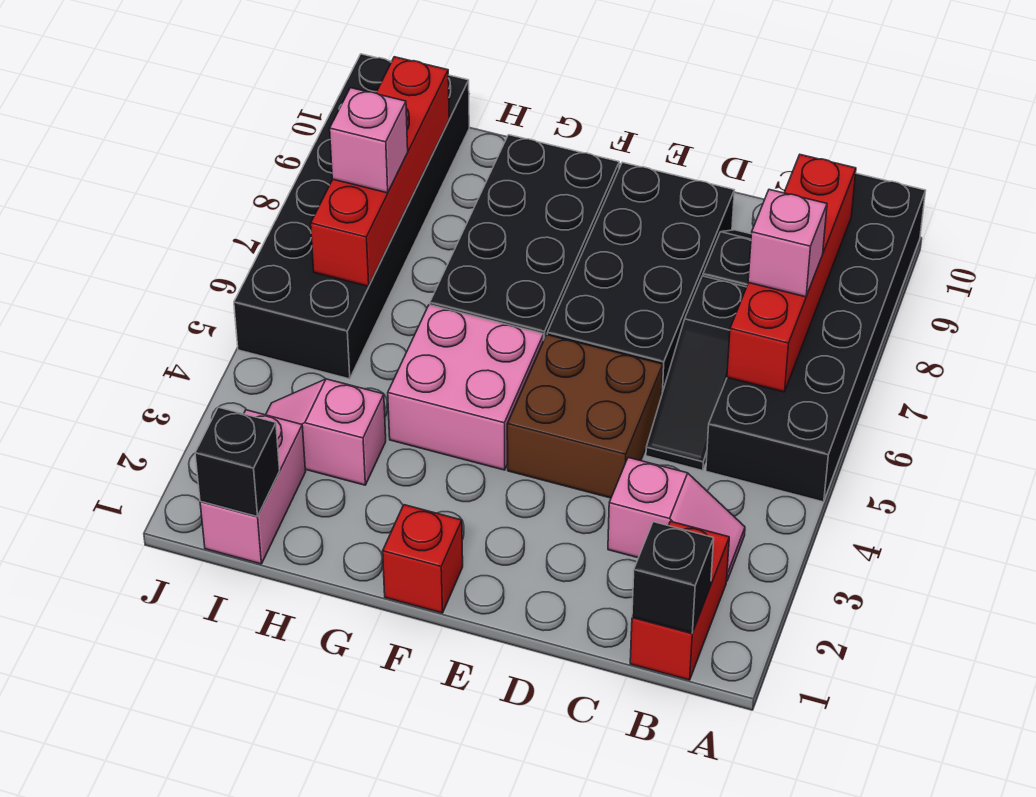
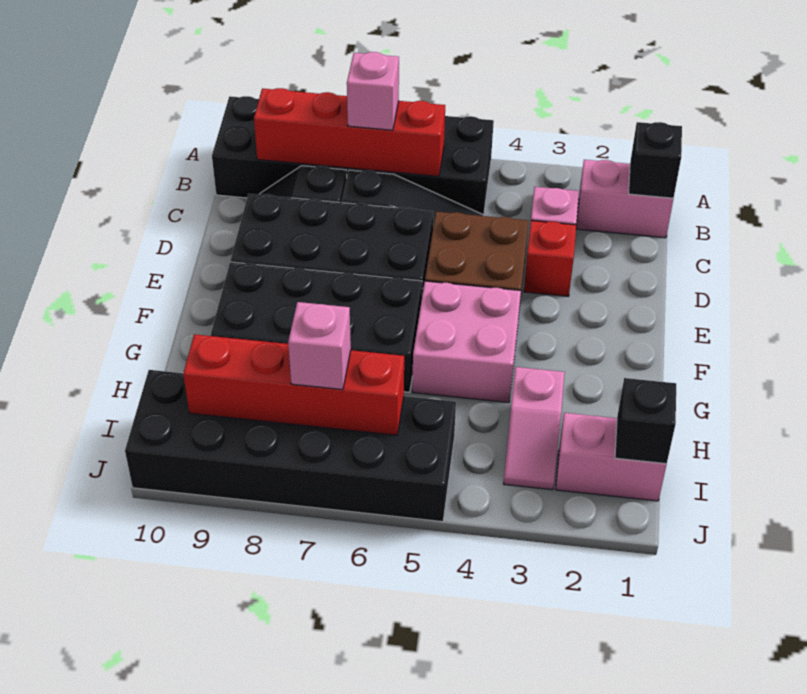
red 1x2 brick [630,521,729,680] -> pink 1x2 brick [576,160,673,238]
red 1x1 brick [383,505,463,613] -> red 1x1 brick moved to [524,221,576,296]

